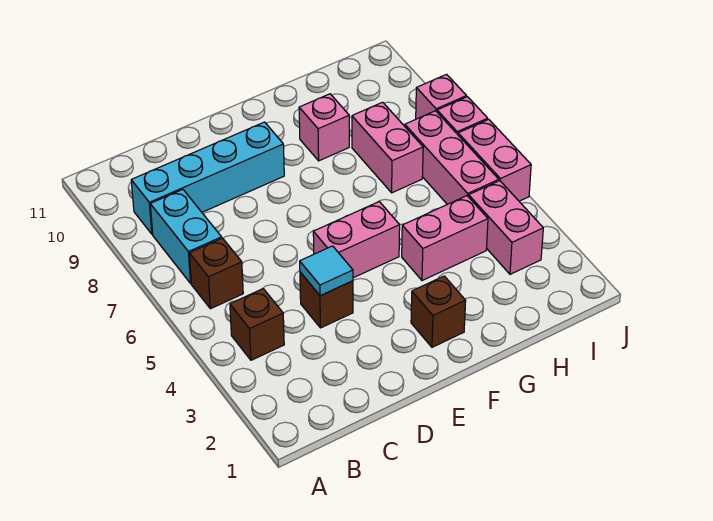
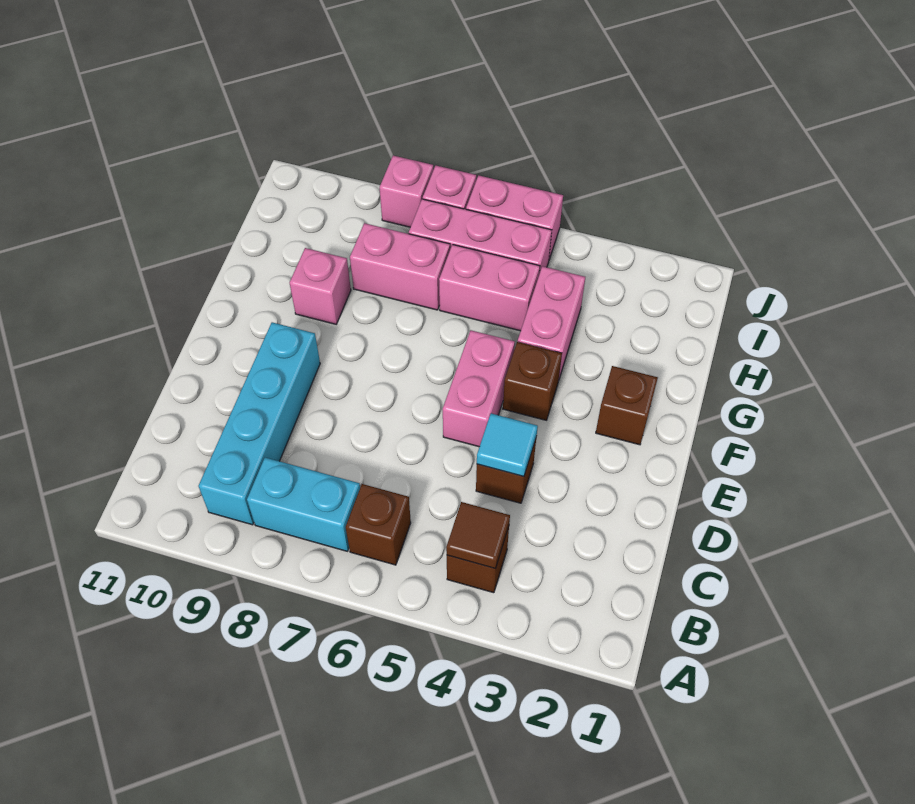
none -> brown 1x1 tile [446,502,510,569]
none -> brown 1x1 brick [503,342,562,420]
pink 1x2 brick [469,181,543,274] -> pink 1x2 brick moved to [439,245,540,331]

